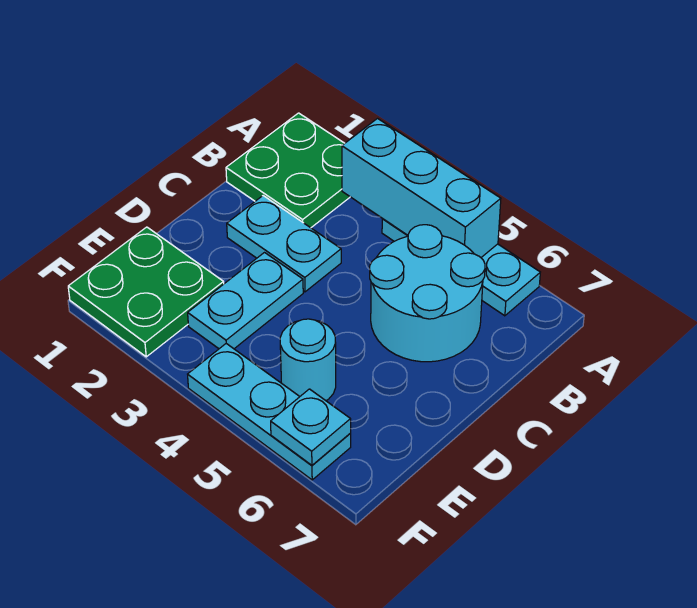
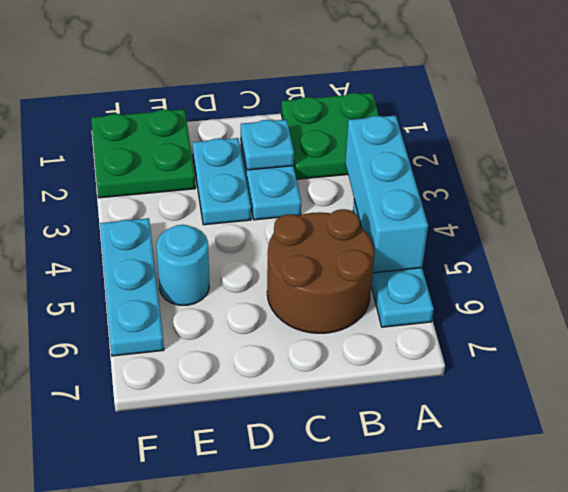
cyan 2x2 round brick [370,225,485,362] -> brown 2x2 round brick [267,209,374,333]
cyan 1x2 plate [188,253,303,349] -> cyan 1x2 plate turned to [192,138,251,225]
cyan 1x1 plate [271,389,351,465] -> cyan 1x1 plate moved to [241,120,294,170]

